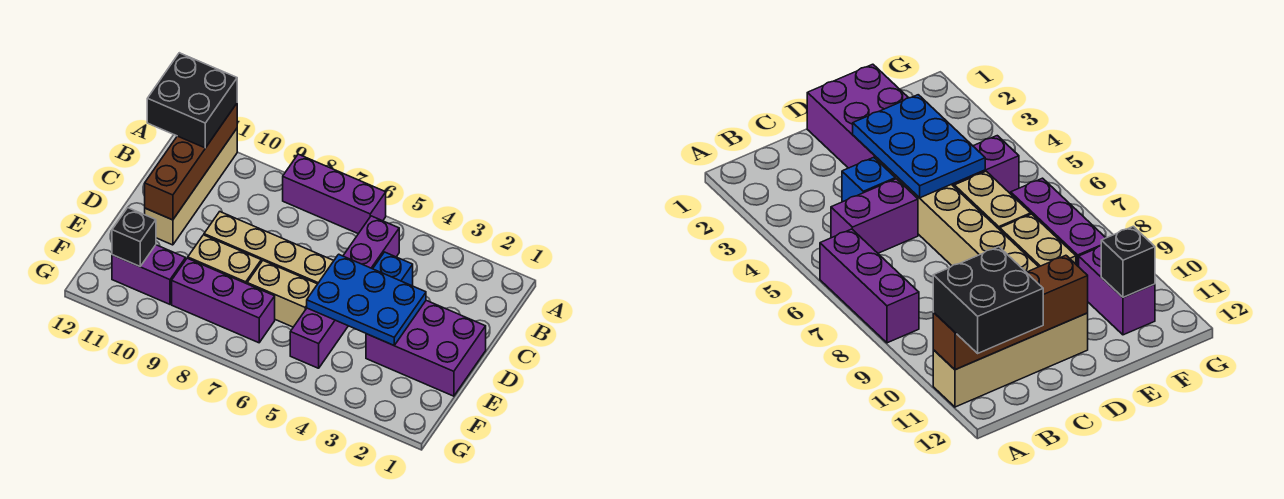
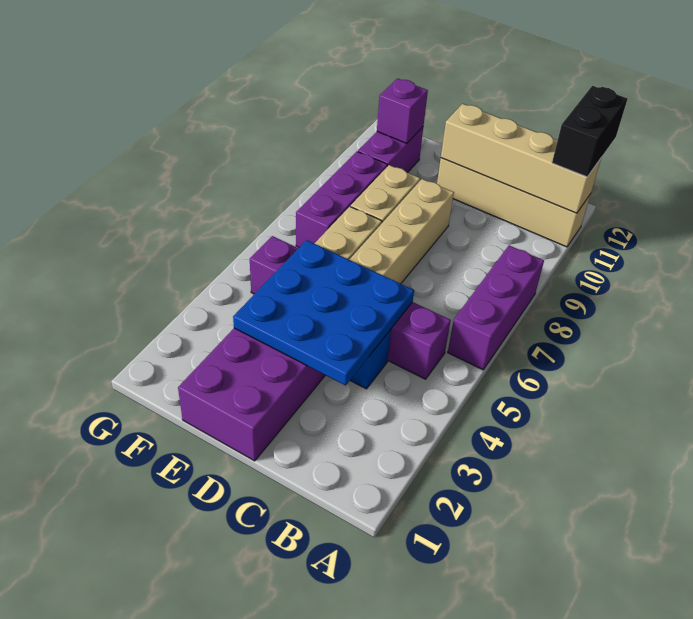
brown 1x4 brick [145,104,237,220] -> tan 1x4 brick [441,104,601,213]
black 2x2 brick [147,53,237,148] -> black 1x2 brick [552,86,627,177]
blue 2x3 plate [307,254,426,345] -> blue 3x3 plate [233,240,414,385]
black 1x1 brick [112,208,156,266] -> purple 1x1 brick [377,78,428,143]

